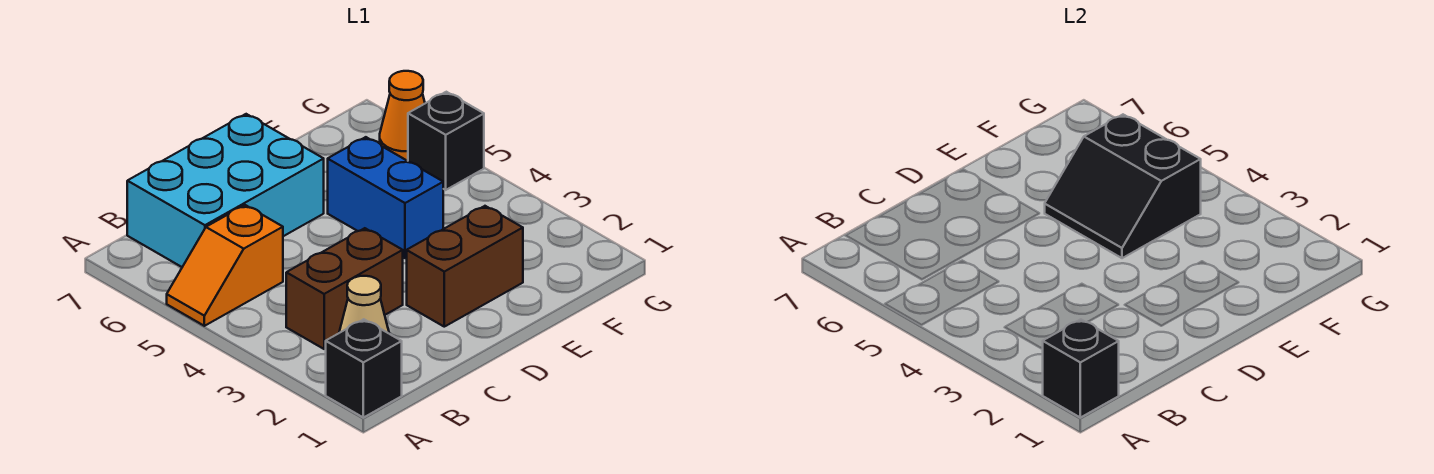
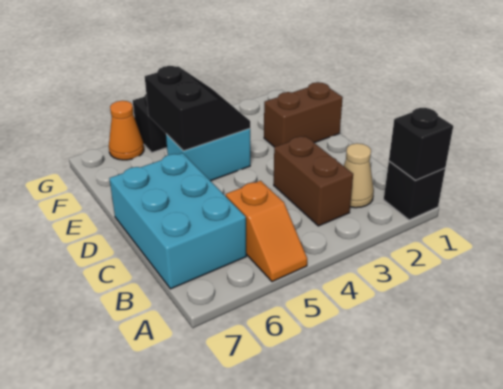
brown 1x2 brick [407,206,523,327] -> brown 1x2 brick turned to [264,82,343,147]
blue 1x2 brick [328,137,443,258] -> cyan 1x2 brick [166,128,250,181]
black 2x2 slope [1045,115,1201,258] -> black 2x2 slope turned to [145,66,250,151]

